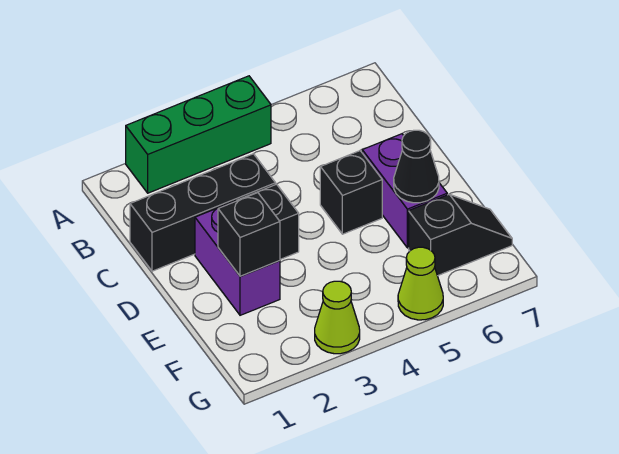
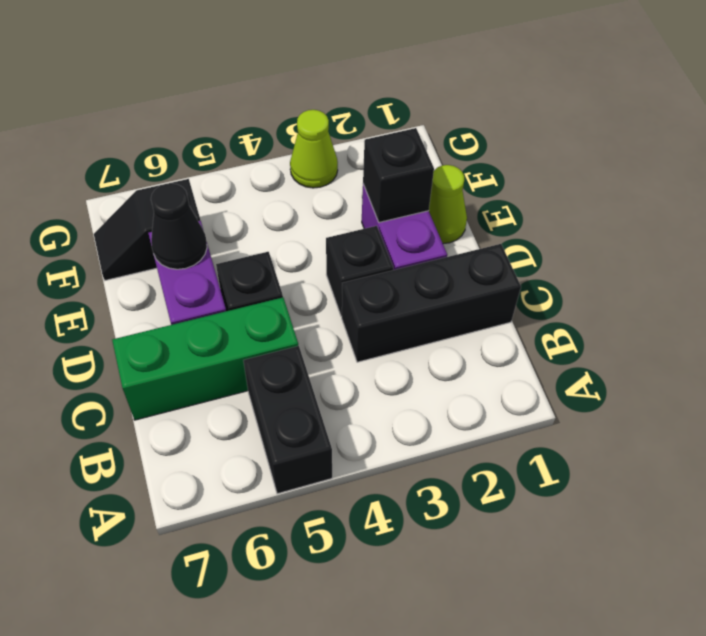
green 1x3 brick [126,76,271,193] -> green 1x3 brick moved to [112,298,298,420]
none -> black 1x2 brick [243,346,332,494]
lime 1x1 cone [398,247,443,320] -> lime 1x1 cone moved to [429,165,467,244]

